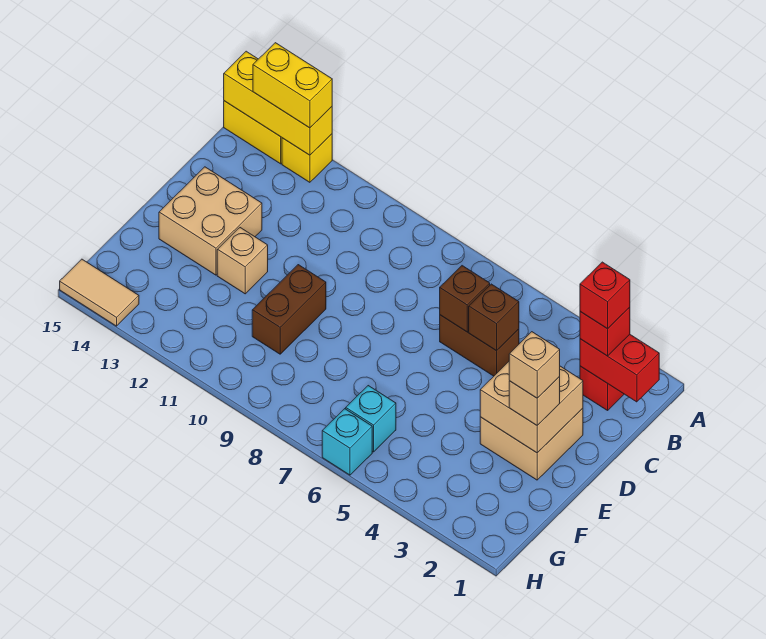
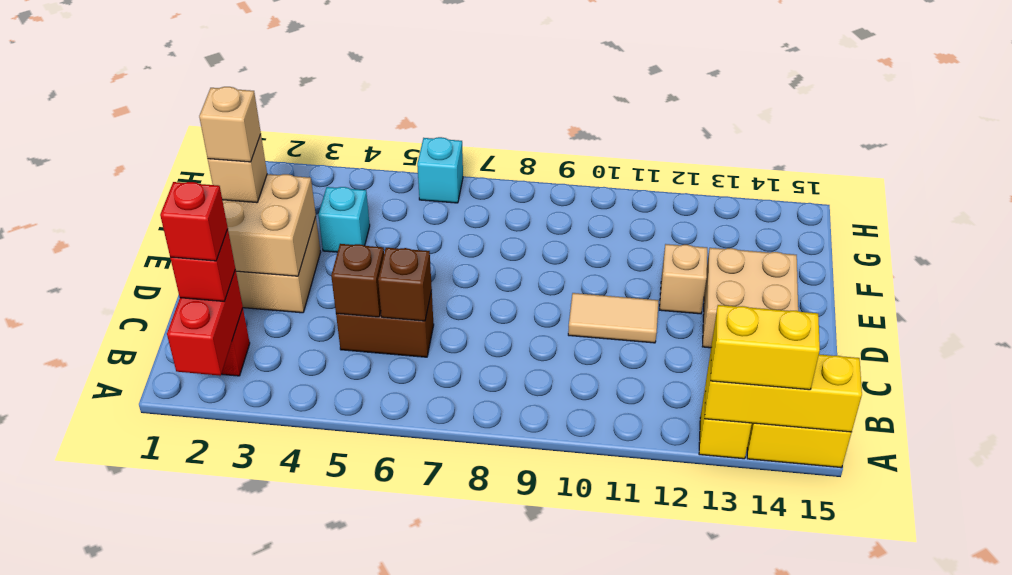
red 1x2 brick [580,335,659,402] -> red 1x2 brick turned to [167,270,243,376]
brown 1x2 brick [252,265,326,354] -> none
cyan 1x1 brick [346,386,396,452] -> cyan 1x1 brick moved to [318,187,370,252]
tan 1x2 tile [60,259,139,326] -> tan 1x2 tile moved to [568,293,659,343]

